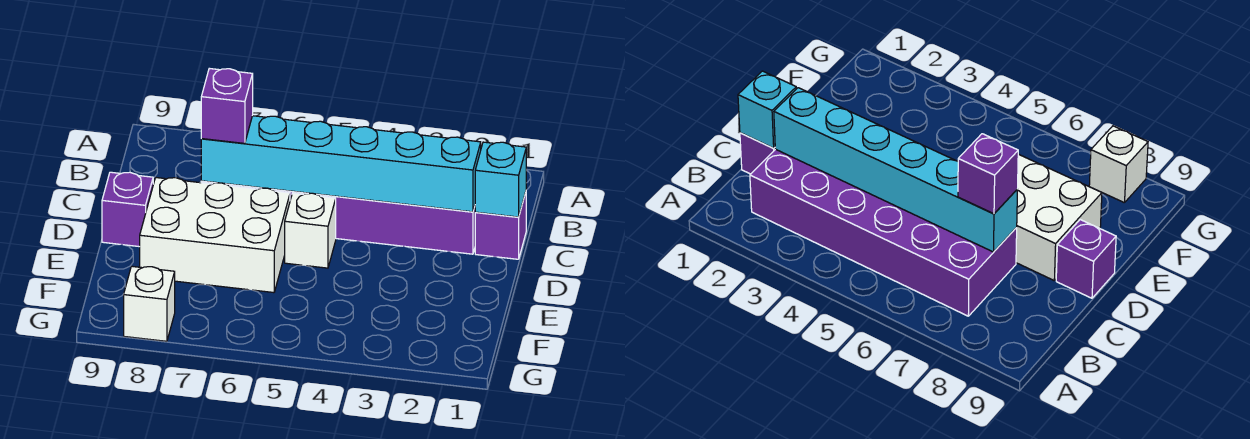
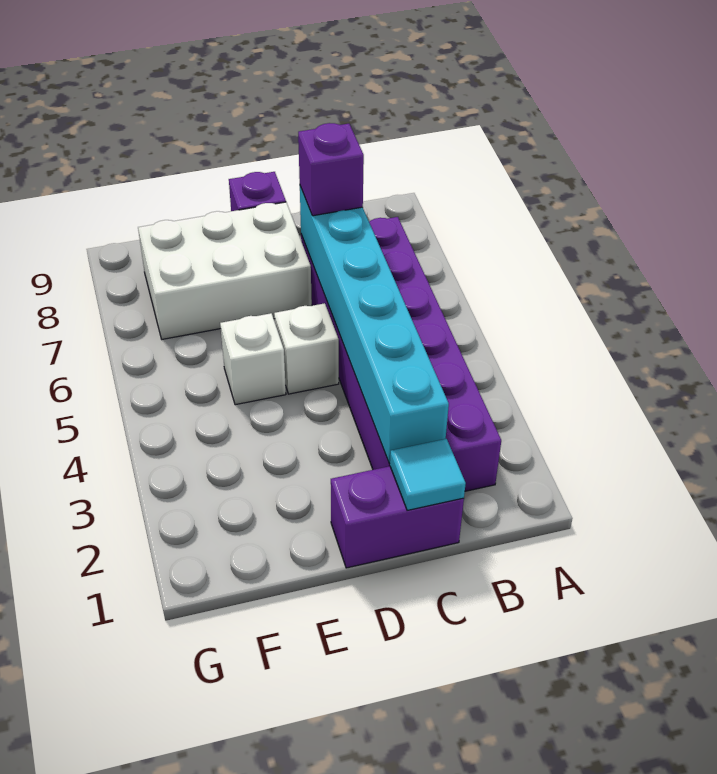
purple 1x1 brick [475,192,526,259] -> purple 1x2 brick [331,466,464,568]
cyan 1x1 brick [475,142,526,217] -> cyan 1x1 tile [390,439,466,510]
white 2x3 brick [140,178,290,293] -> white 2x3 brick turned to [138,202,312,339]
white 1x1 brick [124,266,175,341] -> white 1x1 brick moved to [220,313,286,405]

